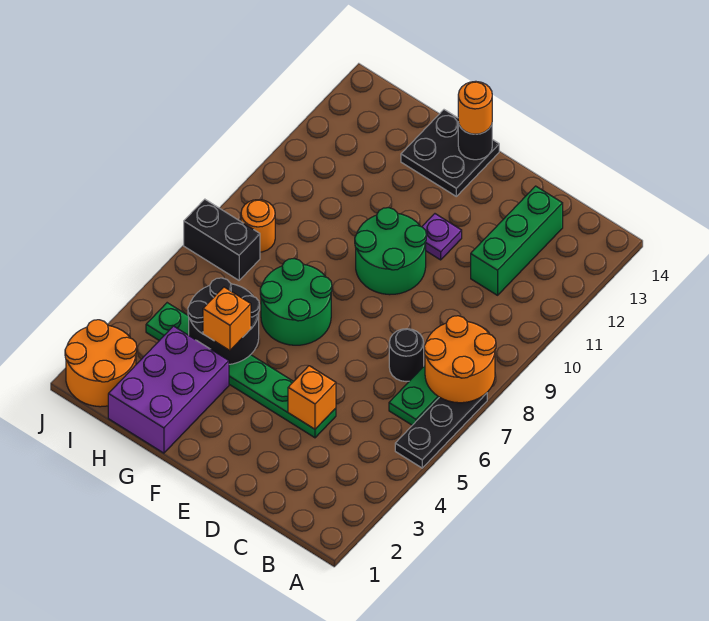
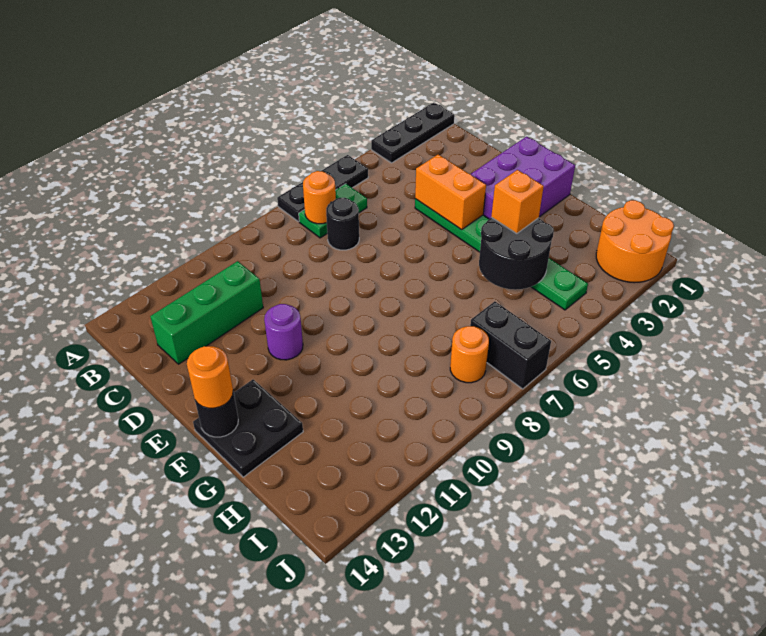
none -> black 1x3 plate [371,103,454,163]
orange 2x2 round brick [424,316,496,403] -> orange 1x1 round brick [303,171,336,224]
orange 1x1 brick [288,366,336,429] -> orange 1x2 brick [415,154,486,230]
green 2x2 round brick [355,208,426,295] -> none
purple 1x1 plate [422,214,462,260] -> purple 1x1 round brick [264,304,303,360]
green 2x2 round brick [260,259,332,345] -> none
purple 2x3 brick [108,326,229,453] -> purple 2x3 brick moved to [471,137,575,219]

